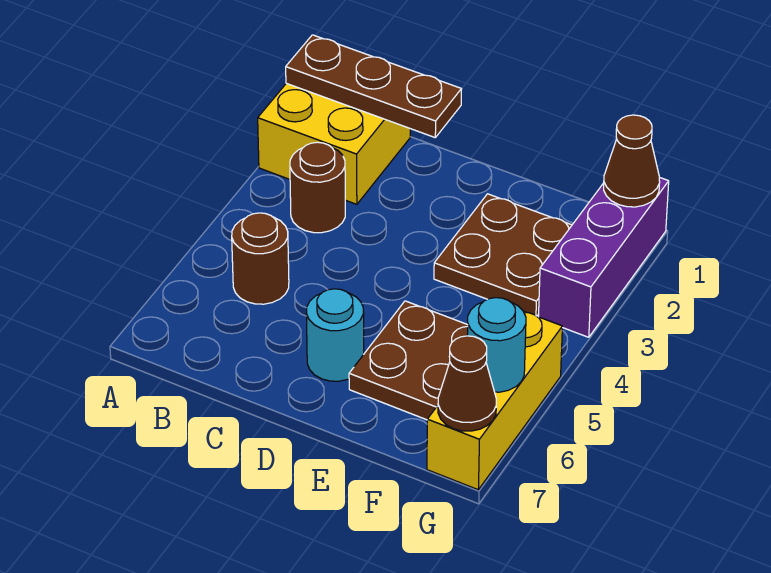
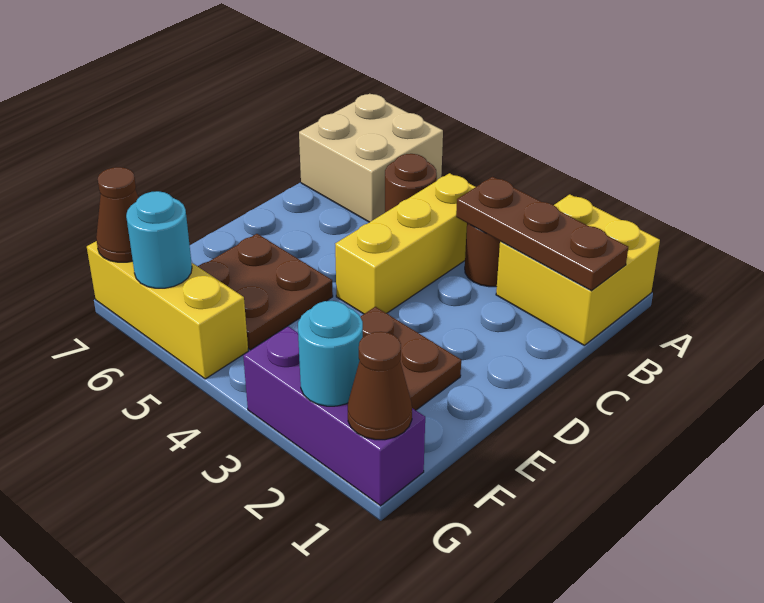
brown 1x3 plate [286,35,461,137] -> brown 1x3 plate turned to [456,177,628,291]
none -> tan 2x2 brick [299,94,443,222]
none -> yellow 1x3 brick [335,173,475,314]
cyan 1x1 round brick [306,289,364,381] -> cyan 1x1 round brick moved to [298,301,363,406]

